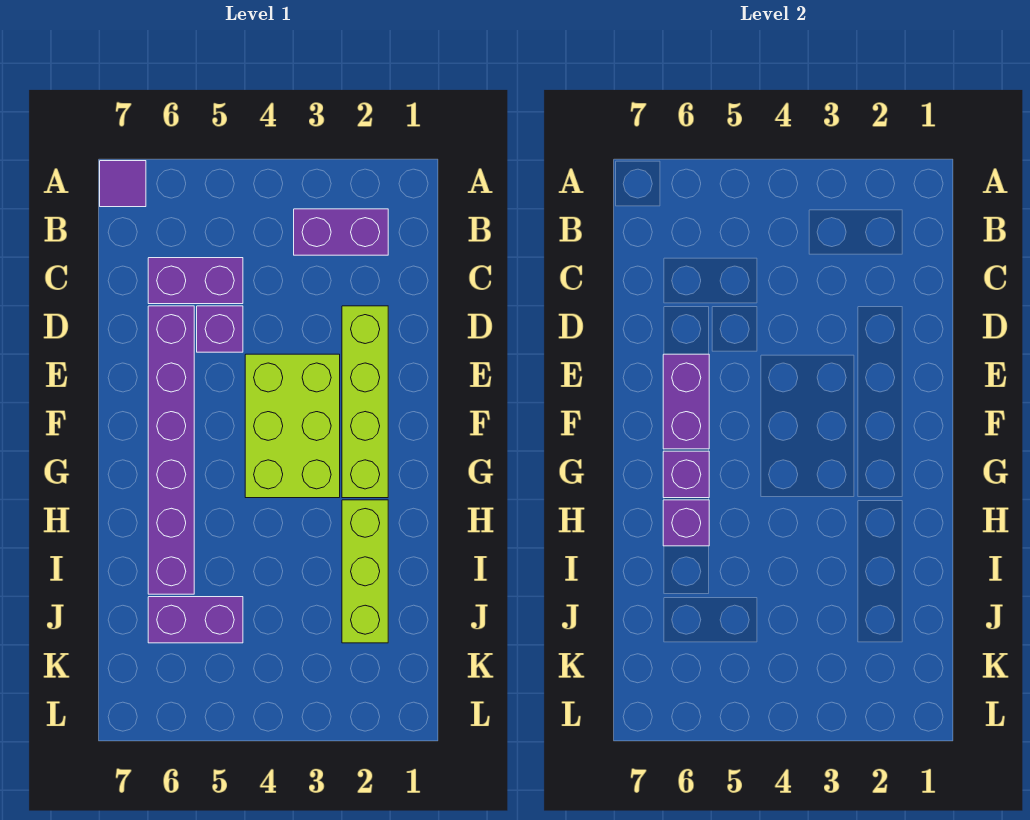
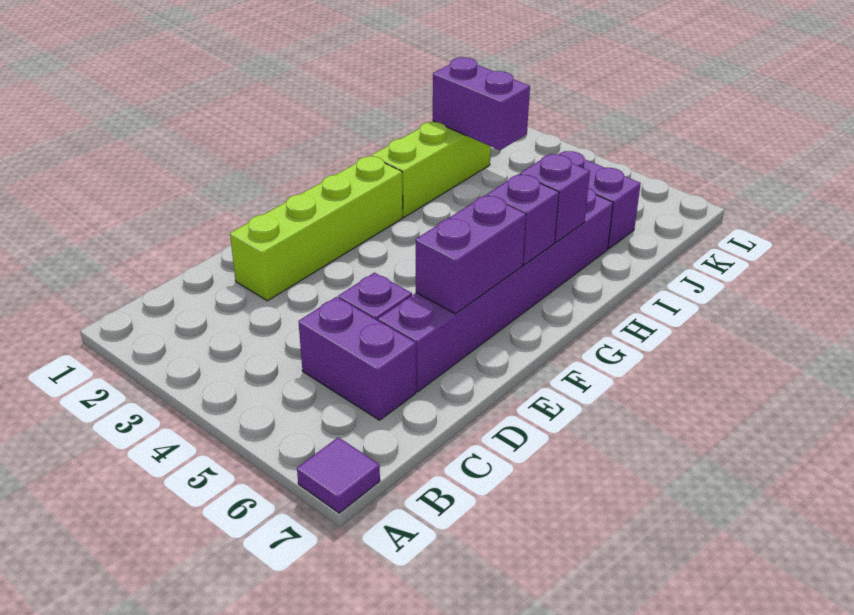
purple 1x2 brick [294,209,388,255] -> purple 1x2 brick moved to [433,57,530,150]
lime 2x3 brick [245,354,340,498] -> none

